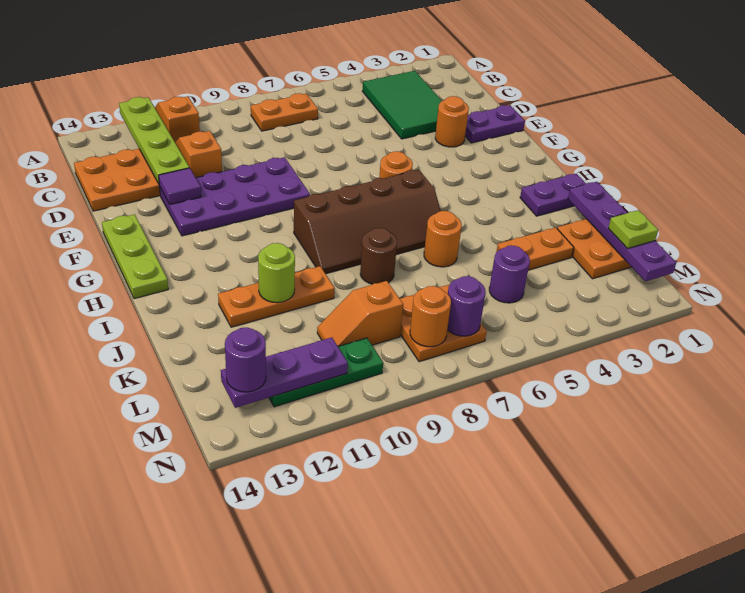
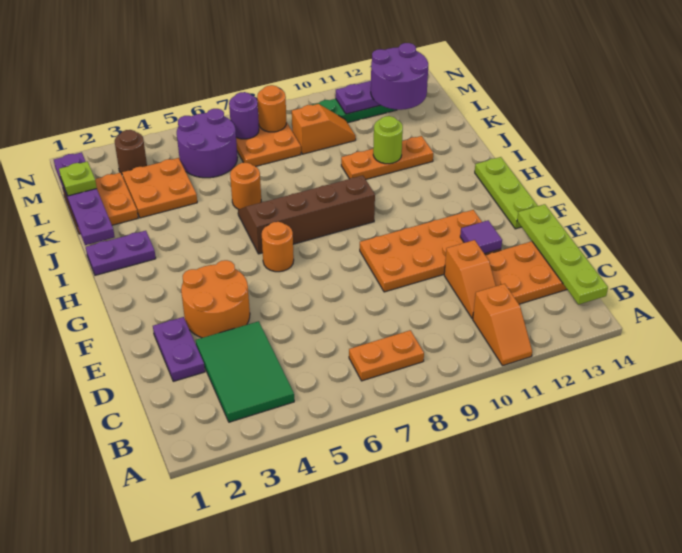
lime 1x4 plate [119,97,189,184] -> lime 1x4 plate moved to [517,204,608,305]
purple 1x2 plate [465,105,525,143] -> purple 1x2 plate turned to [153,317,205,381]
orange 1x1 round brick [435,96,469,147] -> orange 2x2 round brick [181,260,250,338]
purple 2x4 plate [160,157,310,236] -> orange 2x4 plate [360,210,501,292]
brown 1x1 round brick [360,228,397,284] -> brown 1x1 round brick moved to [115,130,147,174]
orange 1x2 plate [497,228,574,270] -> orange 2x2 plate [122,158,197,218]
purple 1x1 round brick [489,246,530,303] -> purple 2x2 round brick [177,109,238,178]
purple 1x1 round brick [225,327,266,392] -> purple 2x2 round brick [371,43,428,110]

